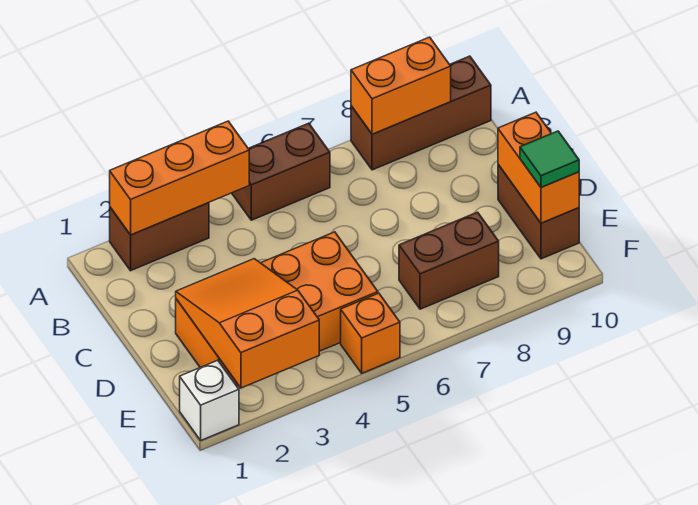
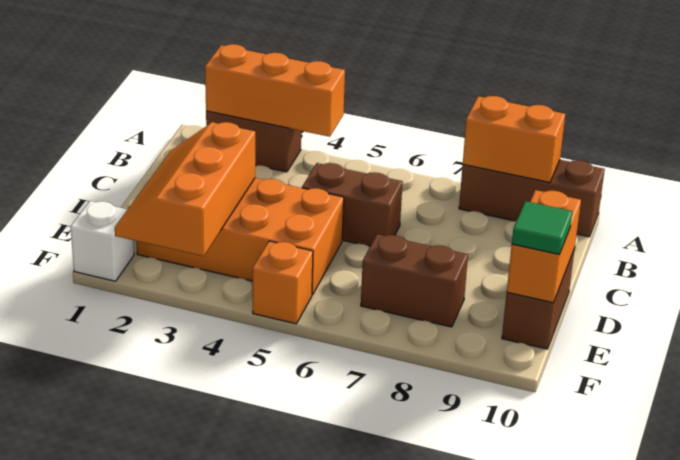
brown 1x2 brick [232,123,330,220] -> brown 1x2 brick moved to [302,163,403,246]
orange 2x3 slope [176,259,319,388] -> orange 2x3 slope turned to [115,122,256,256]

